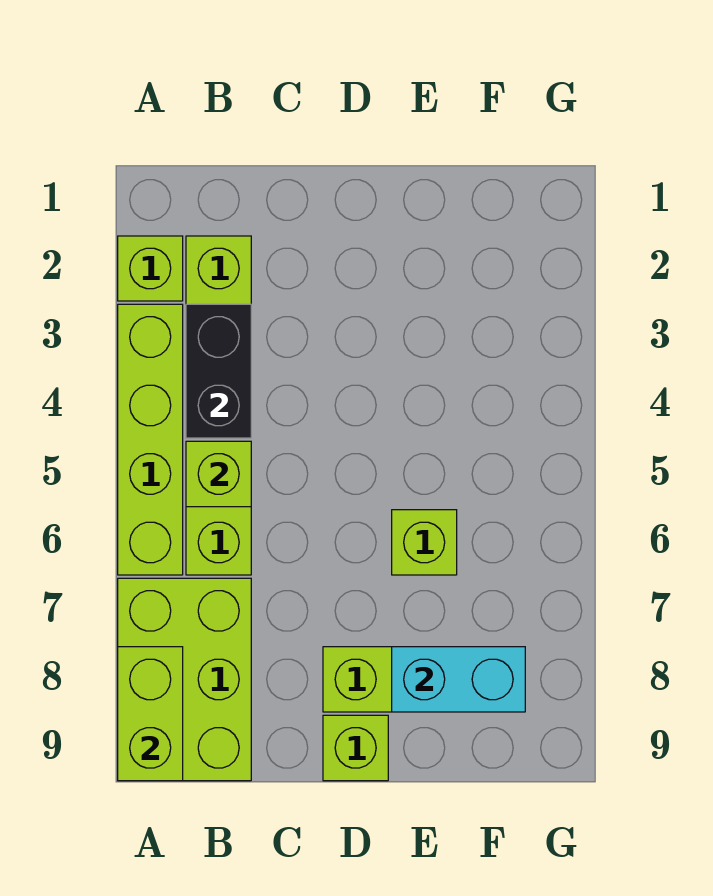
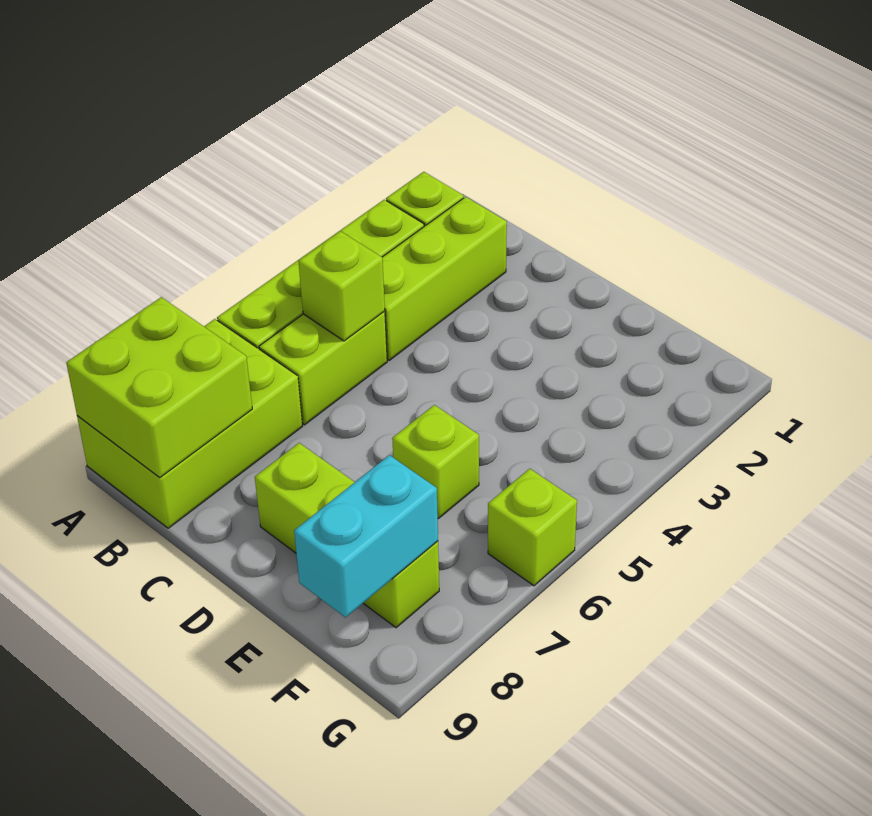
lime 1x2 brick [118,647,183,781] -> lime 2x2 brick [66,297,252,478]
black 1x2 brick [186,304,251,438] -> none
lime 1x1 brick [323,715,388,781] -> lime 1x1 brick moved to [488,469,577,586]
cyan 1x2 brick [392,647,525,712] -> cyan 1x2 brick turned to [294,455,438,617]

